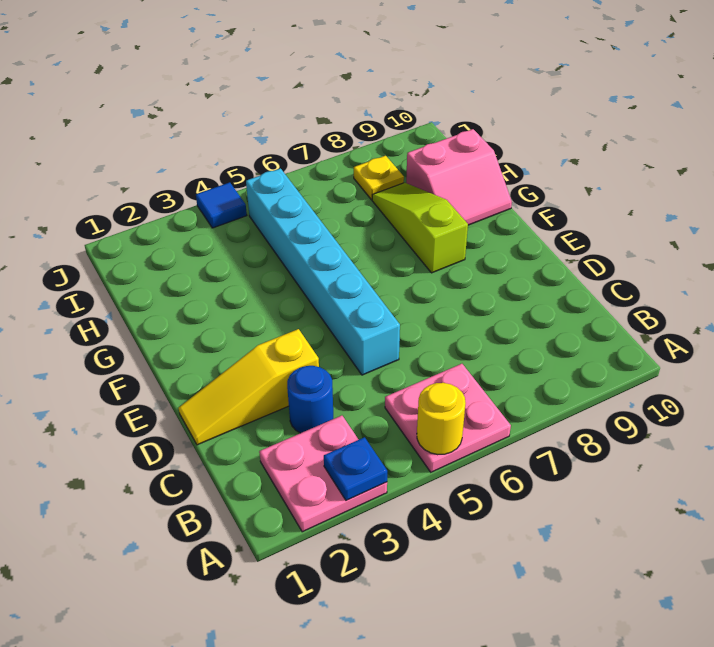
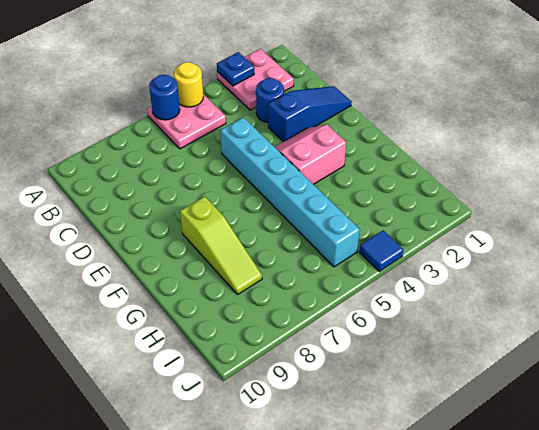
none -> blue 1x1 round brick [149,75,180,120]
yellow 1x3 slope [179,329,319,445] -> blue 1x3 slope [268,86,351,142]
pink 2x2 slope [406,129,512,225] -> pink 2x2 slope moved to [275,125,346,184]
yellow 1x1 plate [354,156,404,200] -> none

